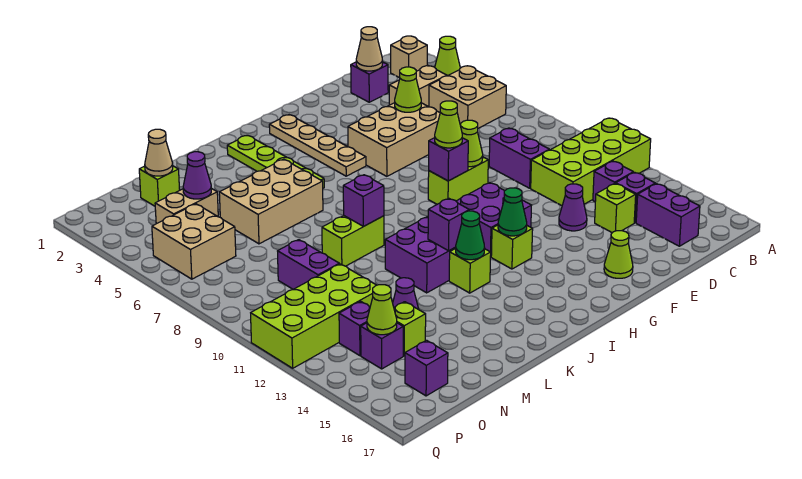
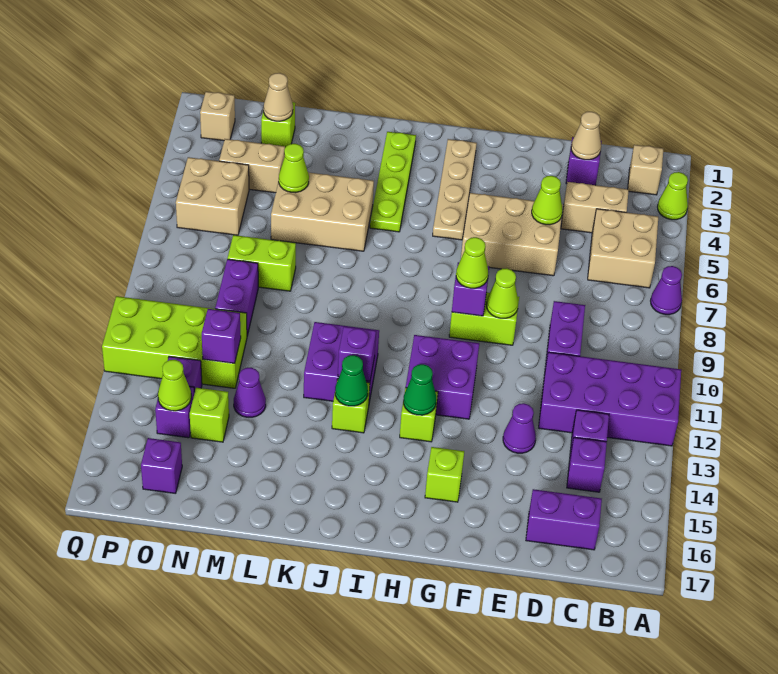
lime 2x4 brick [531,118,651,206] -> purple 2x4 brick [539,352,681,446]
purple 1x2 brick [636,184,700,246] -> purple 1x2 brick turned to [526,489,602,550]
lime 1x1 brick [595,183,636,233] -> lime 1x1 brick moved to [425,447,464,502]
lime 1x1 cone [604,231,633,278] -> lime 1x1 cone moved to [279,144,309,193]
lime 1x2 brick [322,216,384,266] -> lime 1x2 brick moved to [227,235,296,291]
purple 1x1 brick [343,175,384,226] -> purple 1x1 brick moved to [202,309,241,363]
purple 1x1 cone [183,152,211,199] -> purple 1x1 cone moved to [651,266,682,315]
none -> tan 1x1 brick [200,92,235,141]

